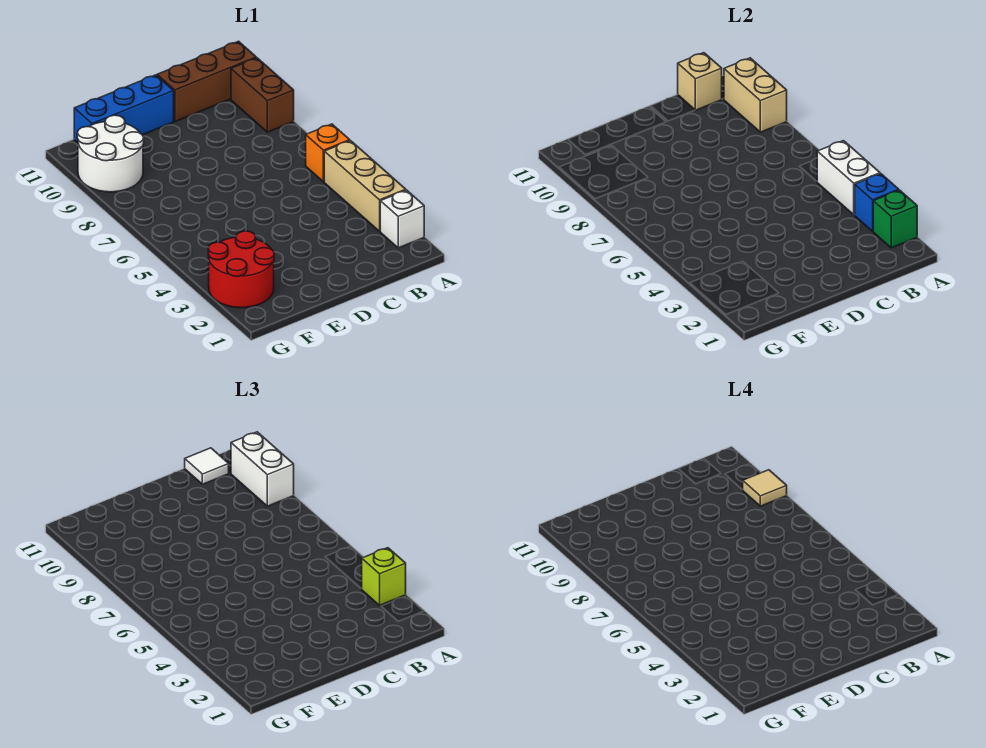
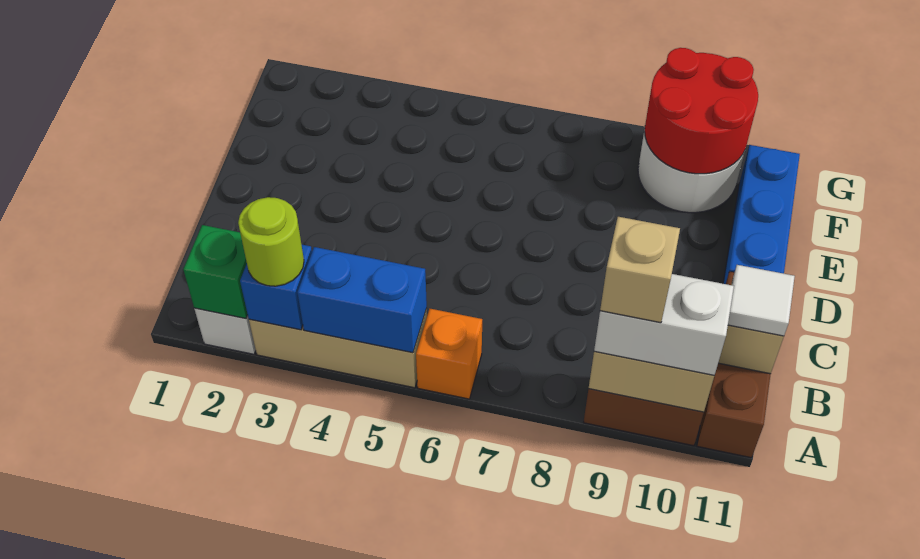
lime 1x1 brick [362,548,406,605] -> lime 1x1 round brick [238,197,304,286]
white 1x2 brick [817,141,880,215] -> blue 1x2 brick [297,247,427,353]
tan 1x1 tile [743,470,787,506] -> tan 1x1 brick [600,217,680,323]
red 2x2 round brick [208,231,274,308] -> red 2x2 round brick moved to [645,48,758,174]

